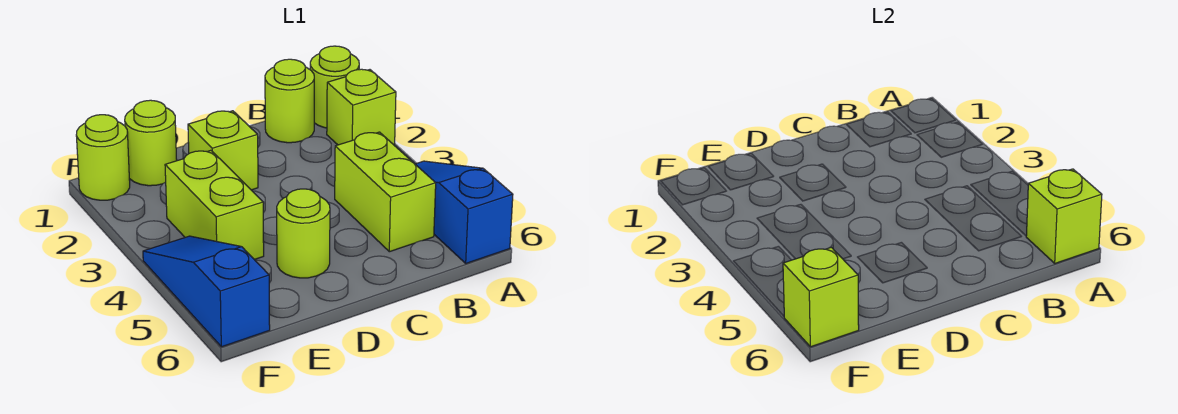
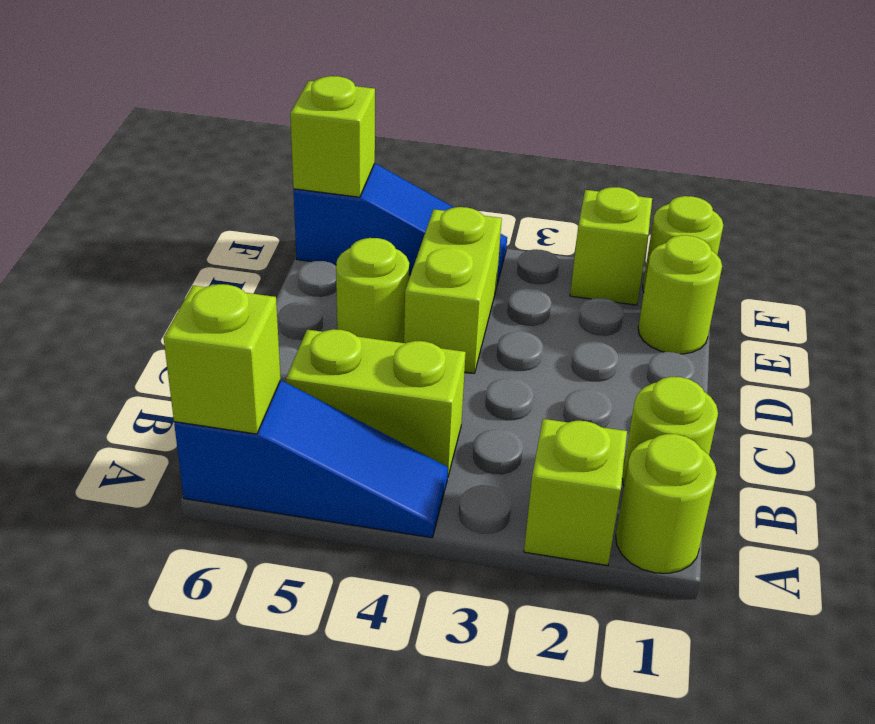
lime 1x1 brick [188,111,258,190] -> lime 1x1 brick moved to [570,187,652,305]
lime 1x2 brick [165,150,264,259] -> lime 1x2 brick turned to [404,207,502,373]

